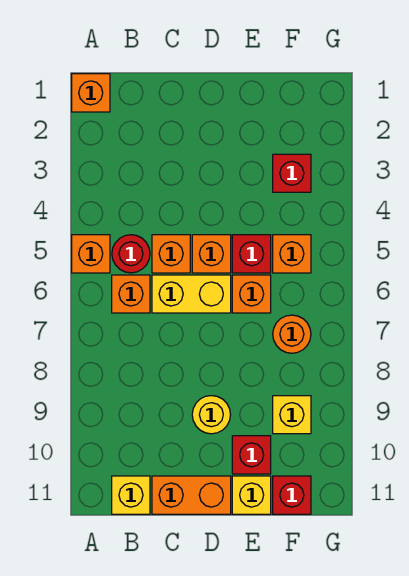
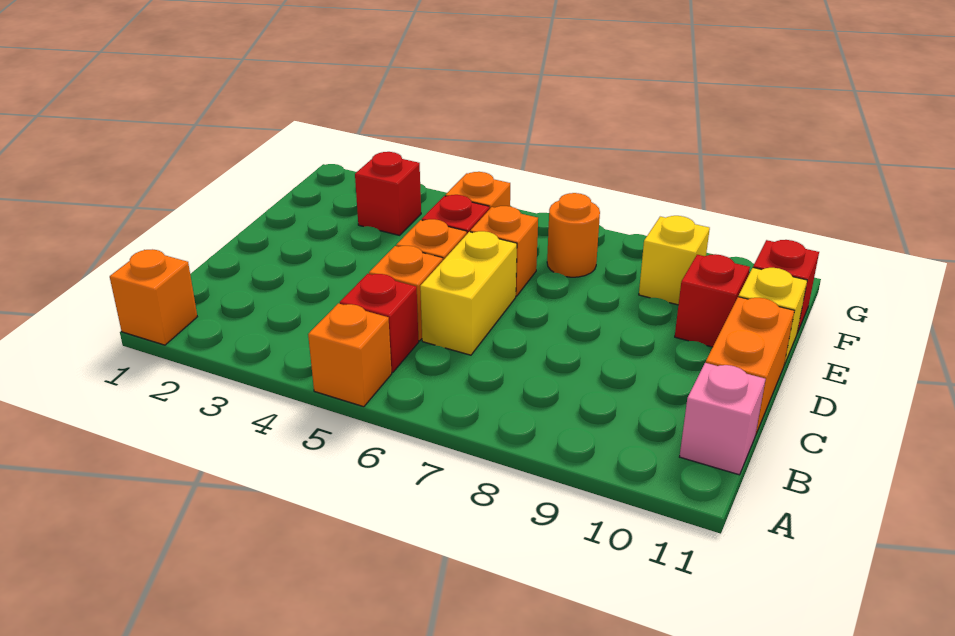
red 1x1 round brick [112,235,150,273] -> red 1x1 brick [340,274,419,373]
orange 1x1 brick [112,275,150,313] -> none
yellow 1x1 brick [112,476,150,514] -> pink 1x1 brick [680,363,765,475]
yellow 1x1 round brick [192,396,231,434] -> none

